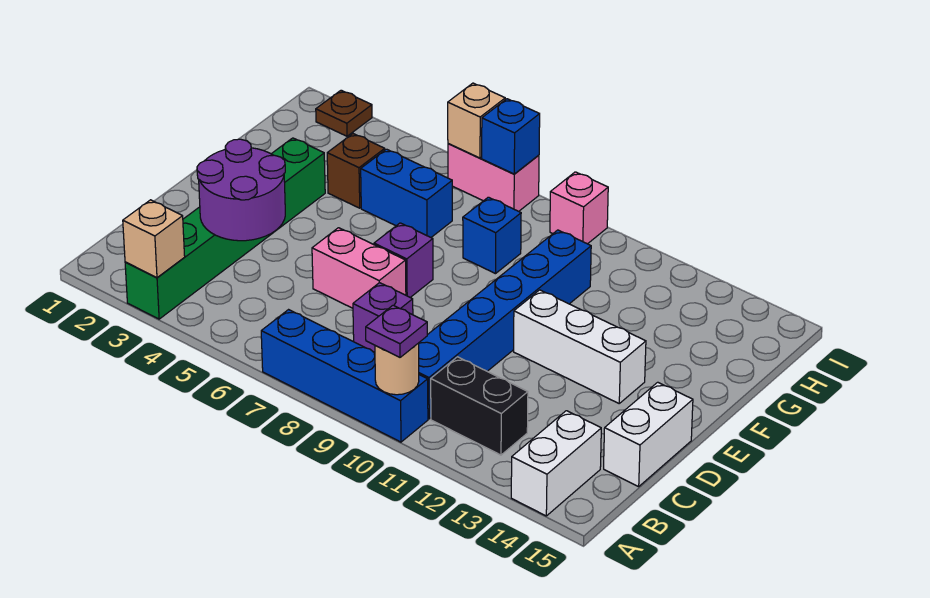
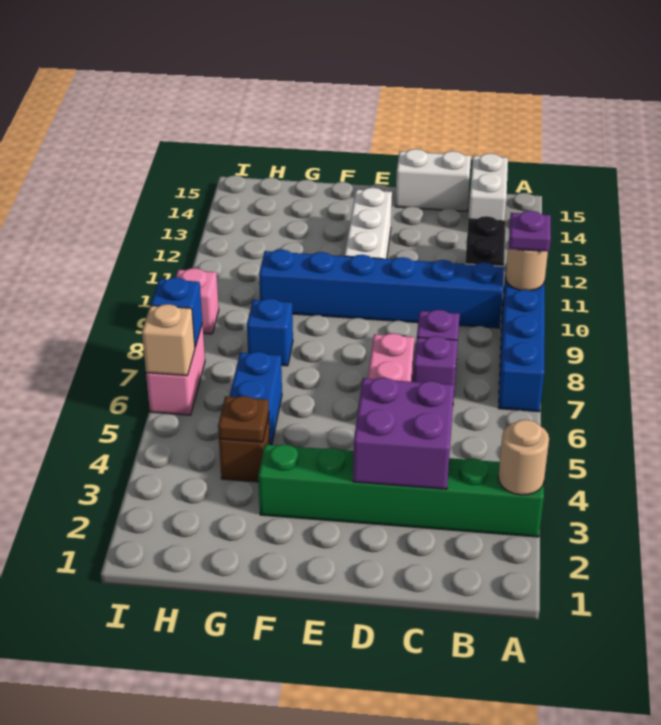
tan 1x1 brick [123,200,185,278] -> tan 1x1 round brick [498,420,549,495]
white 1x2 brick [511,411,601,516] -> white 1x2 brick turned to [469,153,508,220]
purple 2x2 round brick [197,139,285,241] -> purple 2x2 brick [353,378,454,489]
purple 1x1 brick [374,223,433,297] -> purple 1x1 brick moved to [413,336,458,401]
brown 1x1 plate [316,90,372,136] -> brown 1x1 plate moved to [218,396,269,442]

